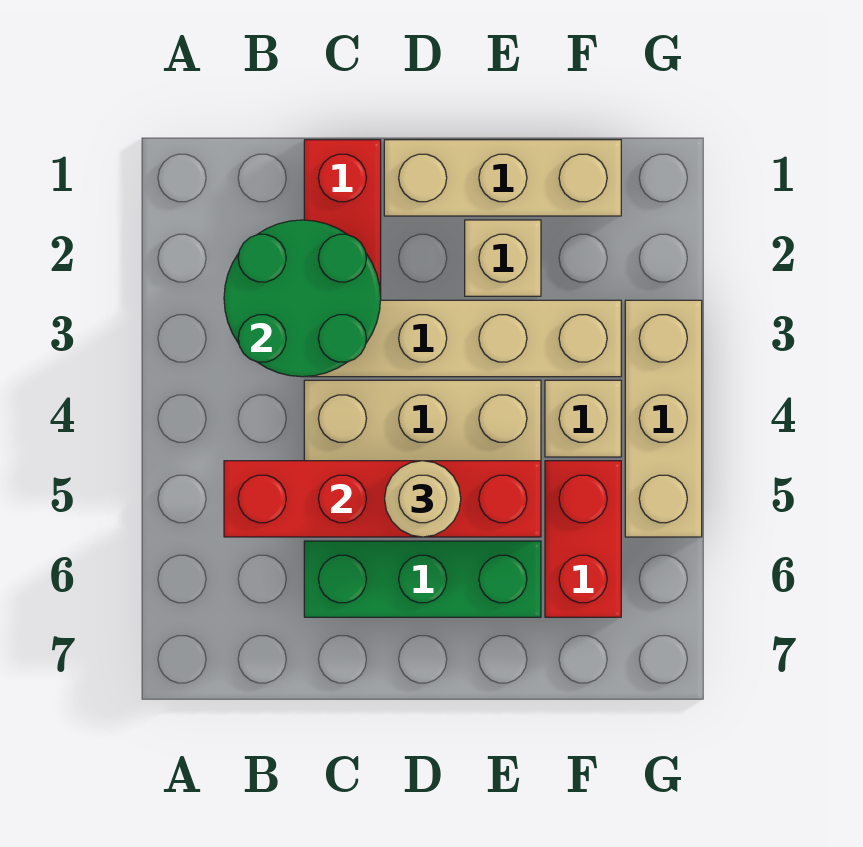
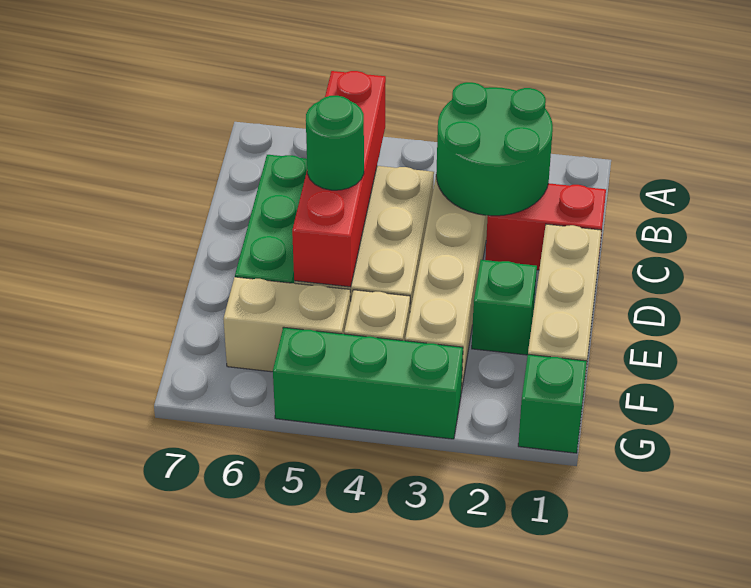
tan 1x1 round brick [385,461,461,537] -> green 1x1 round brick [306,96,364,190]
tan 1x1 brick [465,220,541,296] -> green 1x1 brick [472,260,537,355]
red 1x2 brick [545,461,621,617] -> tan 1x2 brick [223,277,351,372]
none -> green 1x1 brick [518,354,587,453]
tan 1x3 brick [625,300,702,537] -> green 1x3 brick [273,327,463,439]

